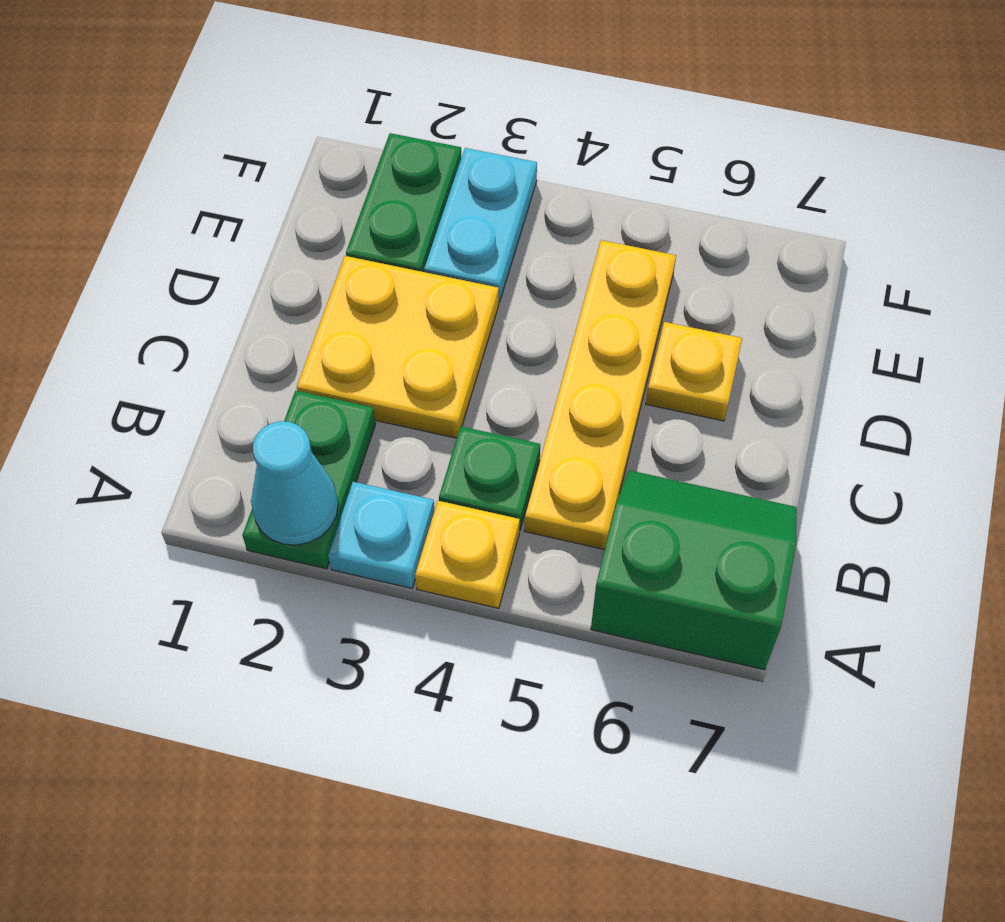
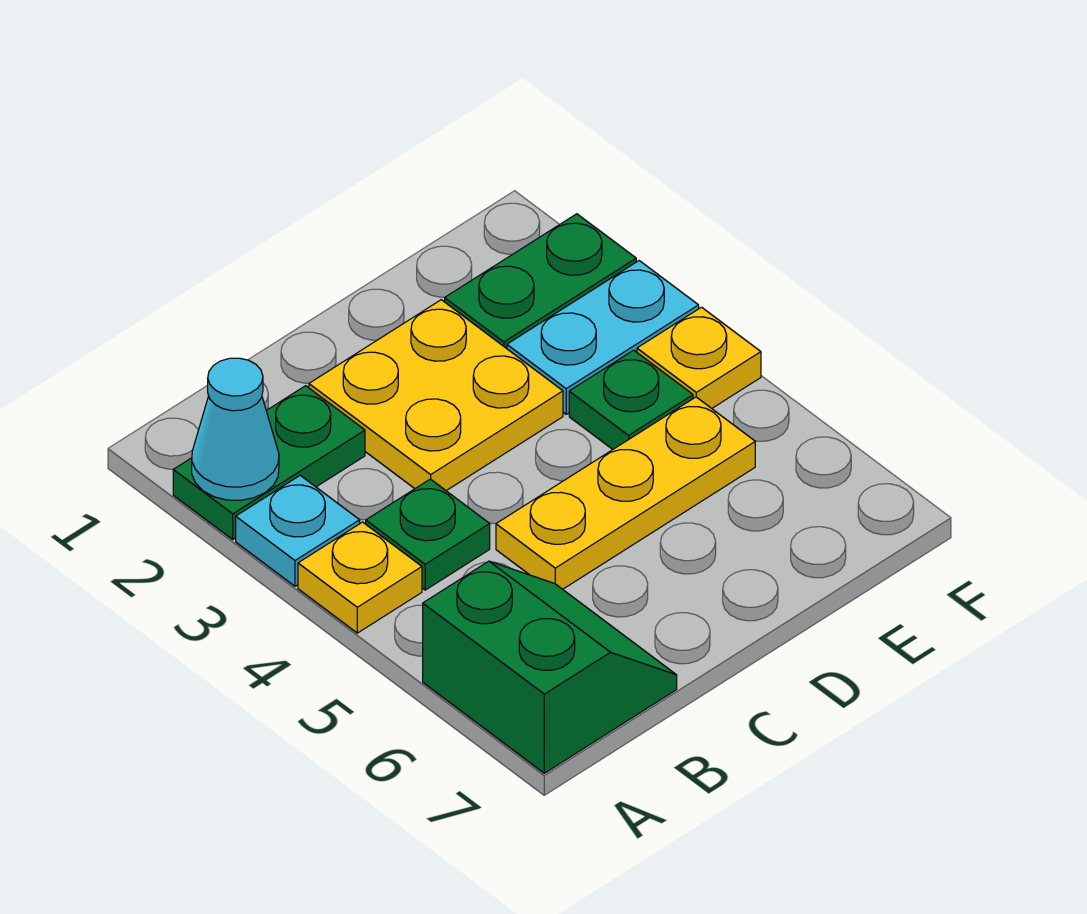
yellow 1x4 plate [524,240,676,550] -> yellow 1x3 plate [496,397,755,589]
yellow 1x1 plate [646,322,742,421] -> yellow 1x1 plate moved to [637,307,761,408]
none -> green 1x1 plate [569,350,693,449]

